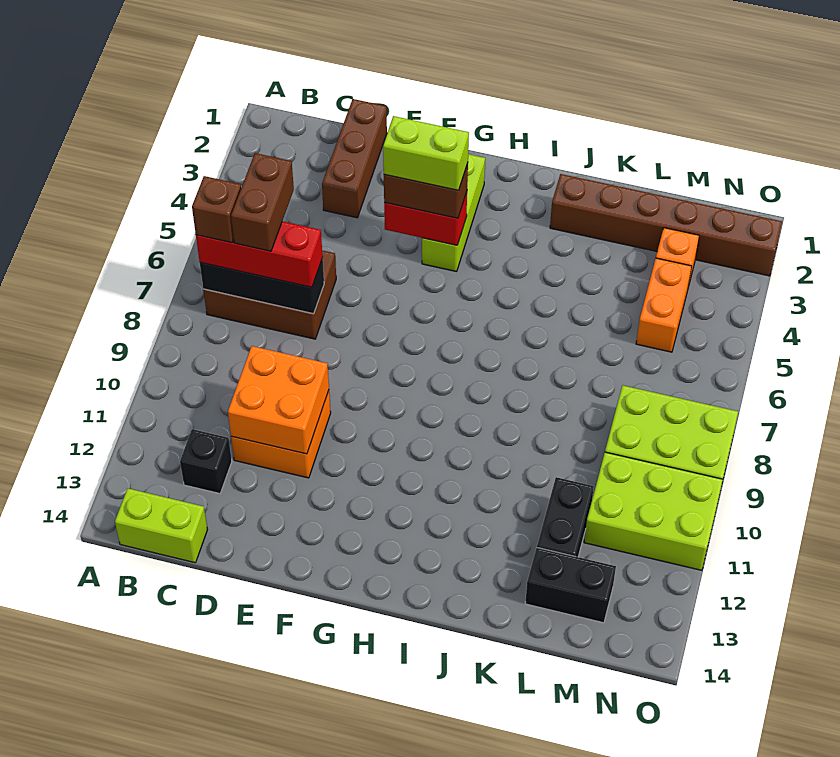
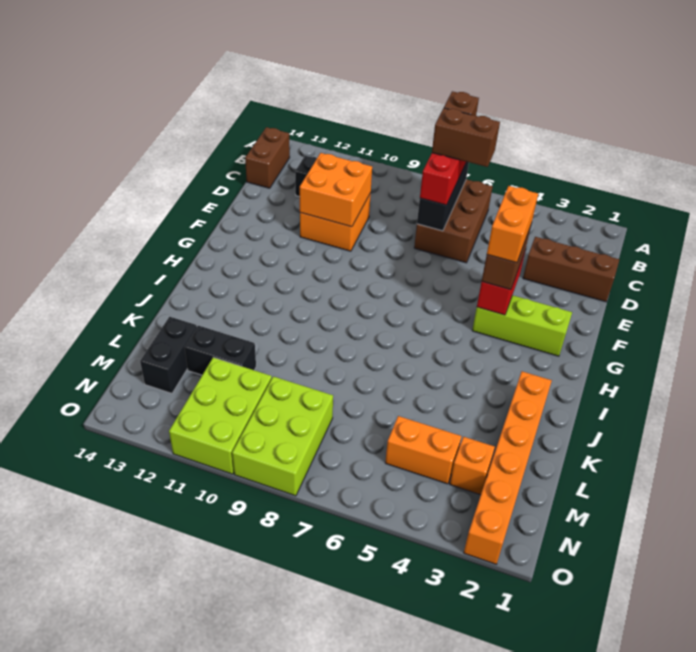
lime 1x2 brick [115,488,207,563] -> brown 1x2 brick [245,127,290,188]
lime 1x2 brick [383,116,469,190] -> orange 1x2 brick [487,186,538,263]
brown 1x6 brick [550,174,782,276] -> orange 1x6 brick [464,371,552,564]

